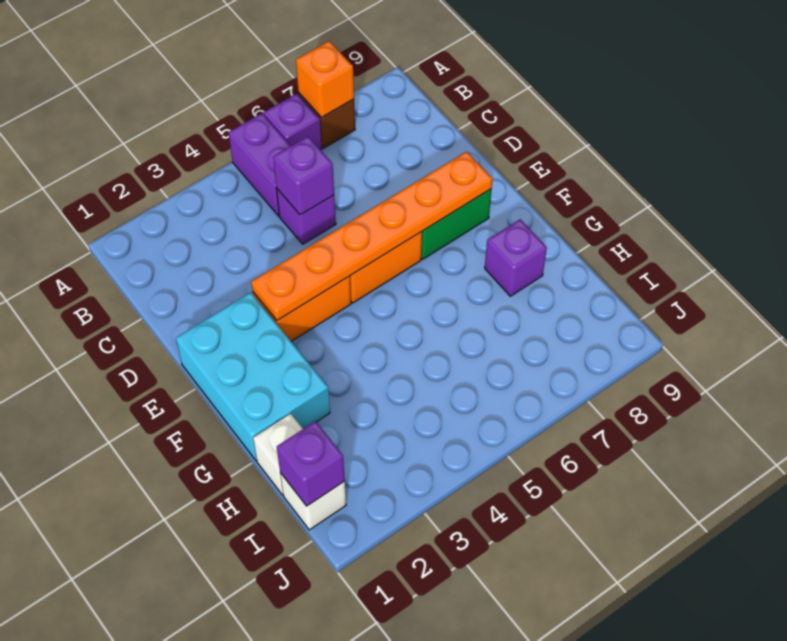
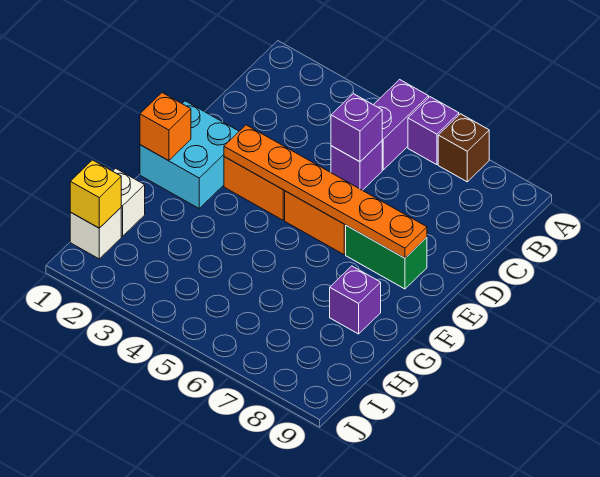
orange 1x1 brick [296,41,354,118] -> orange 1x1 brick moved to [140,93,191,161]
cyan 2x3 brick [176,292,330,461] -> cyan 2x2 brick [140,101,239,208]
purple 1x1 brick [277,421,345,506] -> yellow 1x1 brick [70,160,121,228]

